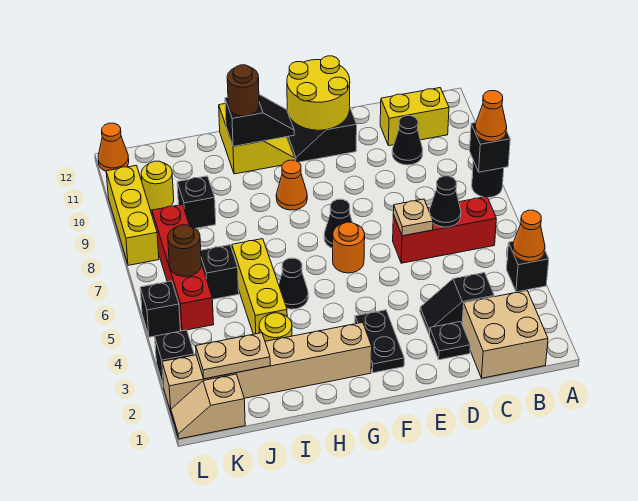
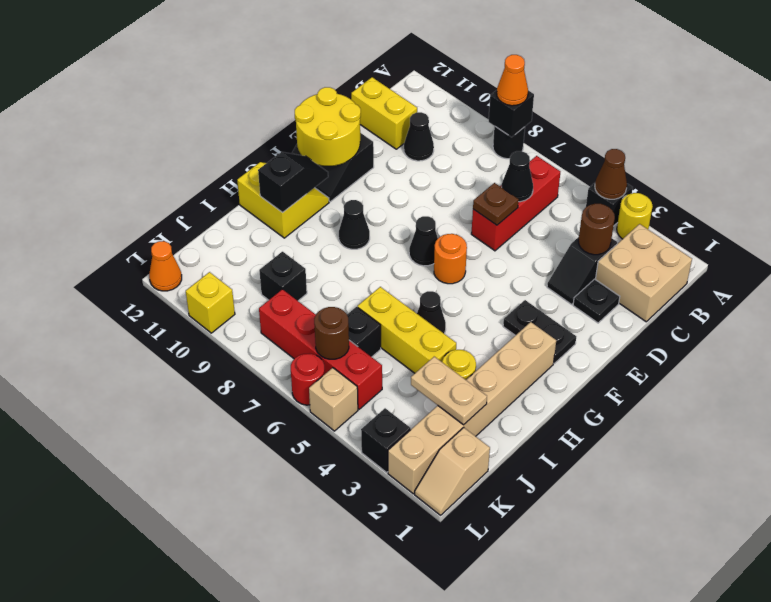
orange 1x1 cone [513,210,545,262] -> brown 1x1 cone [595,149,627,199]
yellow 1x2 brick [380,88,449,146] -> yellow 1x2 brick turned to [351,77,417,149]
tan 1x1 plate [393,199,433,236] -> brown 1x1 plate [473,183,519,225]
orange 1x1 cone [276,160,307,210] -> black 1x1 cone [339,200,370,249]
brown 1x1 round brick [227,65,259,116] -> brown 1x1 round brick moved to [578,204,615,255]
tan 1x2 plate [196,333,270,379] -> tan 1x2 plate turned to [411,357,487,425]
yellow 1x1 round brick [141,161,174,210] -> yellow 1x1 round brick moved to [617,193,653,239]
black 1x1 brick [140,281,180,337] -> tan 1x1 brick [309,368,358,431]
none -> red 1x1 round brick [291,354,325,405]
yellow 1x3 brick [106,165,159,265] -> yellow 1x1 brick [186,272,235,333]

